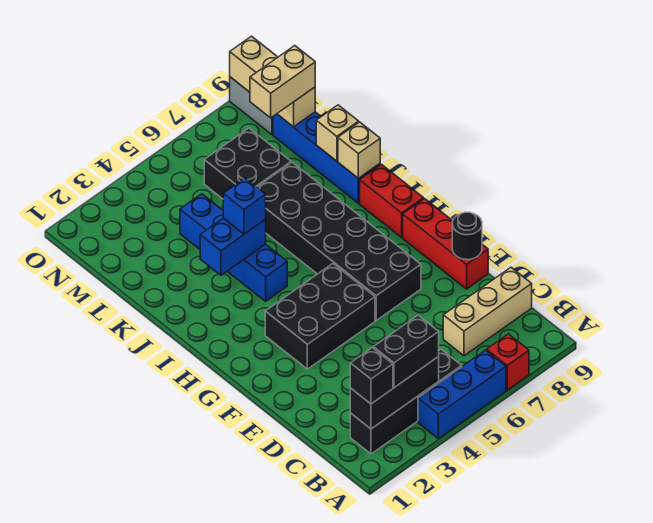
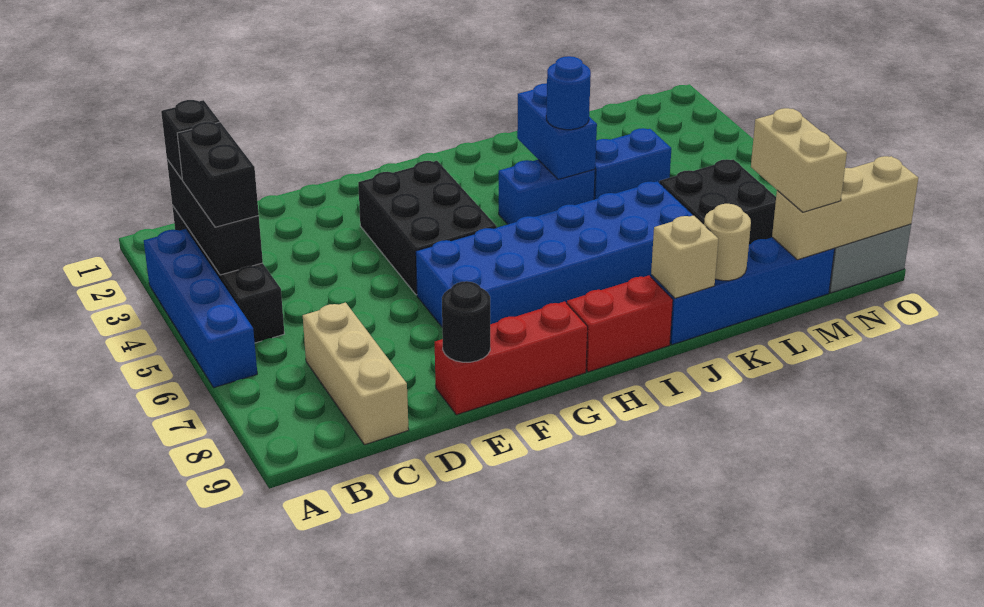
blue 1x3 brick [418,350,506,439] -> blue 1x4 brick [144,229,257,388]
red 1x1 brick [487,334,529,390] -> none
black 2x6 brick [257,162,421,320] -> blue 2x6 brick [416,181,693,327]
blue 1x1 brick [223,178,266,234] -> blue 1x1 round brick [546,56,591,130]
tan 1x1 brick [316,105,359,161] -> tan 1x1 round brick [704,204,751,281]

